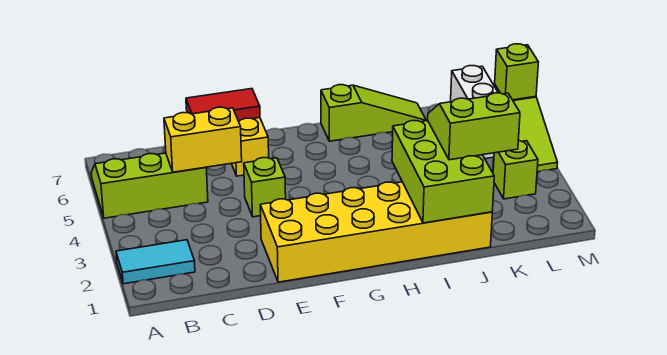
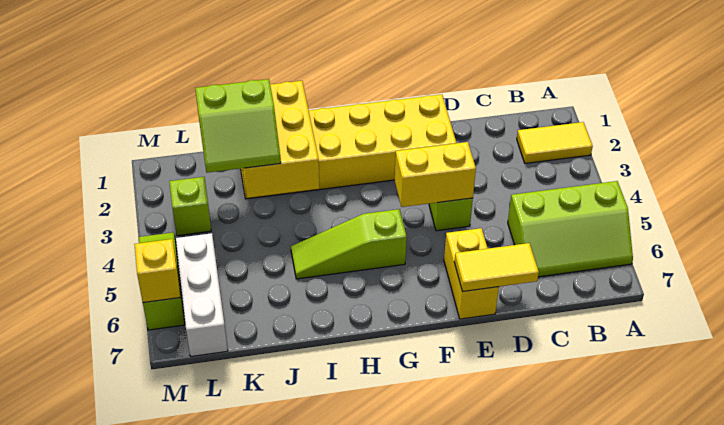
cyan 1x2 tile [116,240,195,284] -> yellow 1x2 tile [517,122,593,163]
yellow 1x2 brick [164,107,242,172] -> yellow 1x2 brick moved to [395,142,476,207]
red 1x2 tile [186,89,260,121] -> yellow 1x2 tile [454,243,539,292]
lime 1x3 slope [321,85,426,141] -> lime 1x3 slope moved to [291,209,407,279]
lime 2x3 brick [392,121,494,223] -> yellow 2x3 brick [243,81,319,198]
lime 1x1 brick [495,44,538,100] -> yellow 1x1 brick [134,239,181,303]

